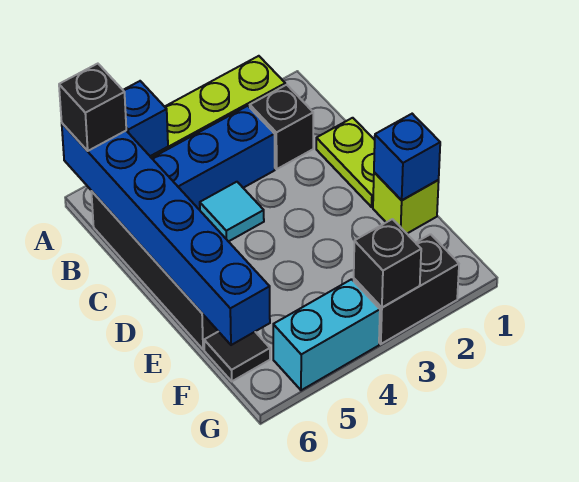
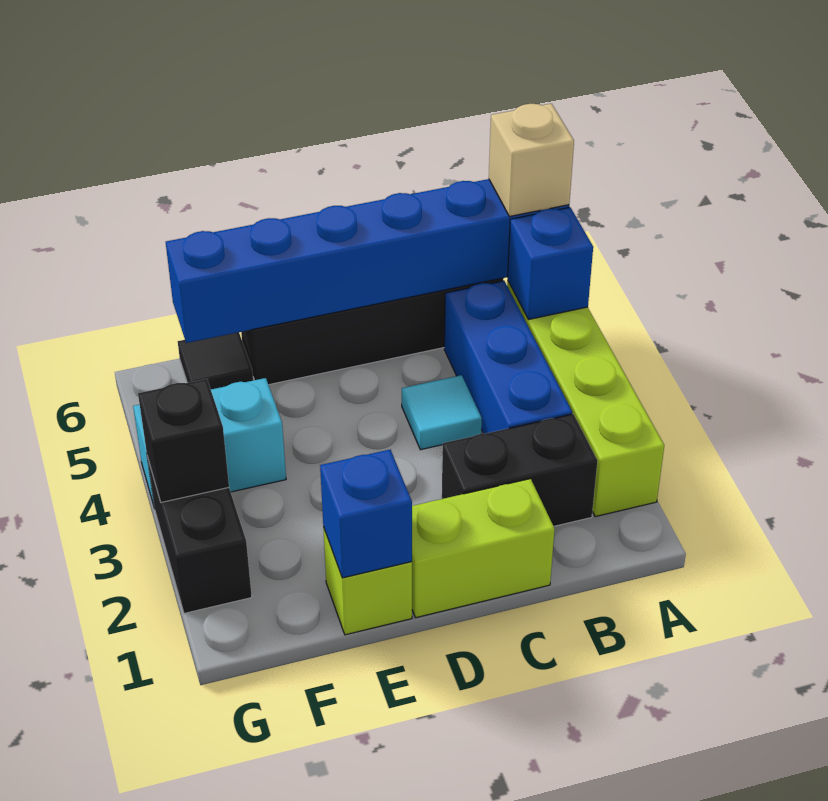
black 1x1 brick [59,64,126,151] -> tan 1x1 brick [489,104,574,216]
black 1x1 brick [250,85,313,169] -> black 1x2 brick [442,414,597,526]
lime 1x2 plate [316,118,375,207] -> lime 1x2 brick [412,479,555,618]
cyan 1x2 brick [273,279,380,390] -> cyan 1x2 brick turned to [133,378,286,509]

